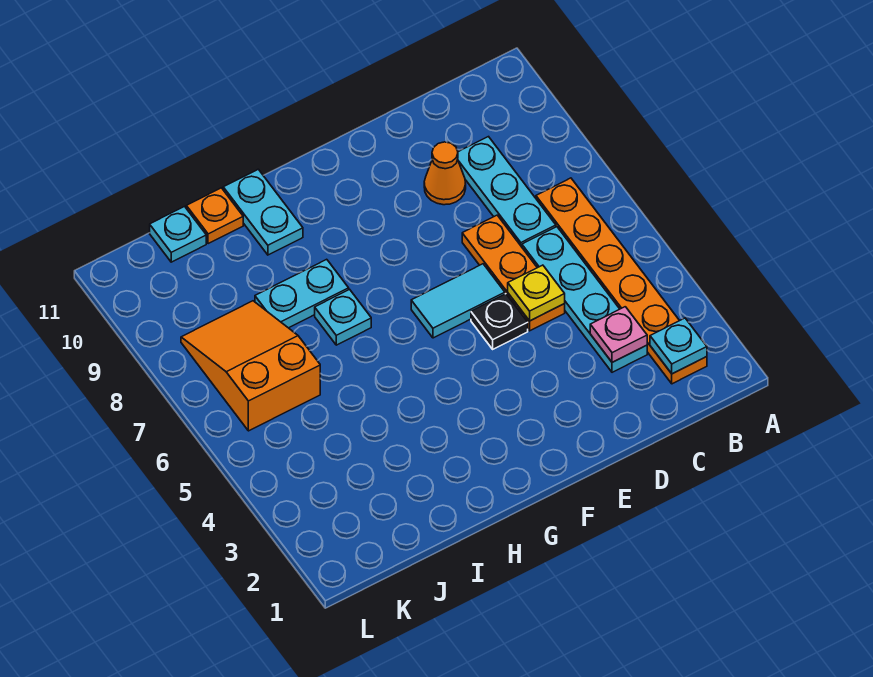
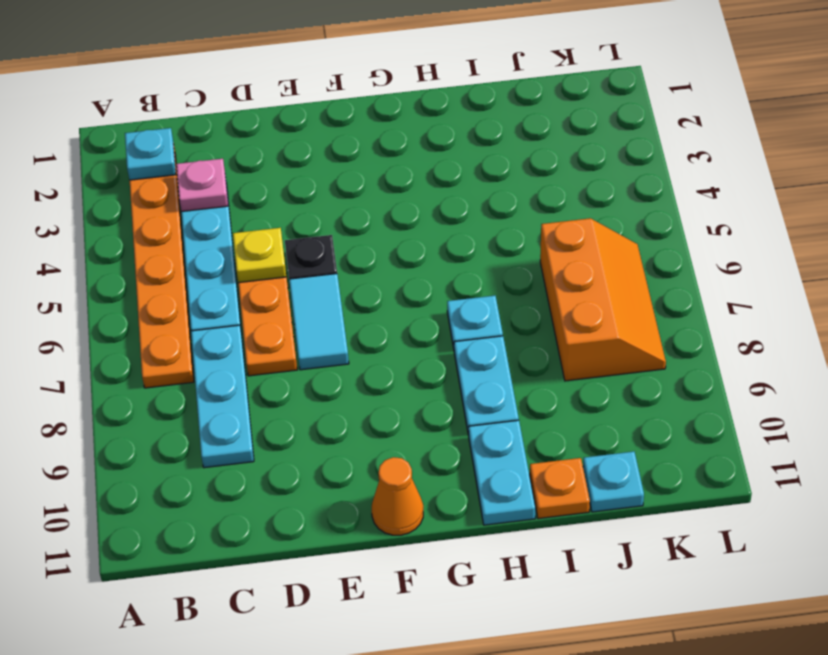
orange 1x1 cone [424,142,466,205] -> orange 1x1 cone moved to [372,457,423,535]
cyan 1x2 tile [411,264,505,338] -> cyan 1x2 tile turned to [289,274,349,370]
cyan 1x2 plate [255,259,349,328] -> cyan 1x2 plate turned to [454,336,519,436]
orange 2x3 slope [181,301,320,431] -> orange 2x3 slope turned to [540,218,666,381]

